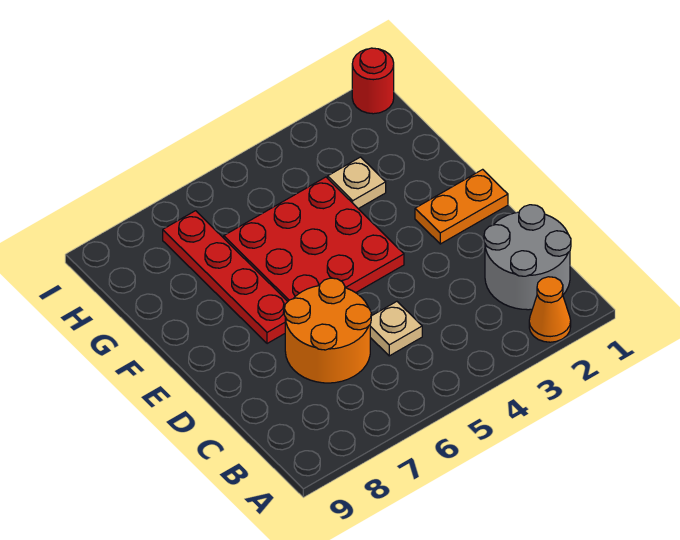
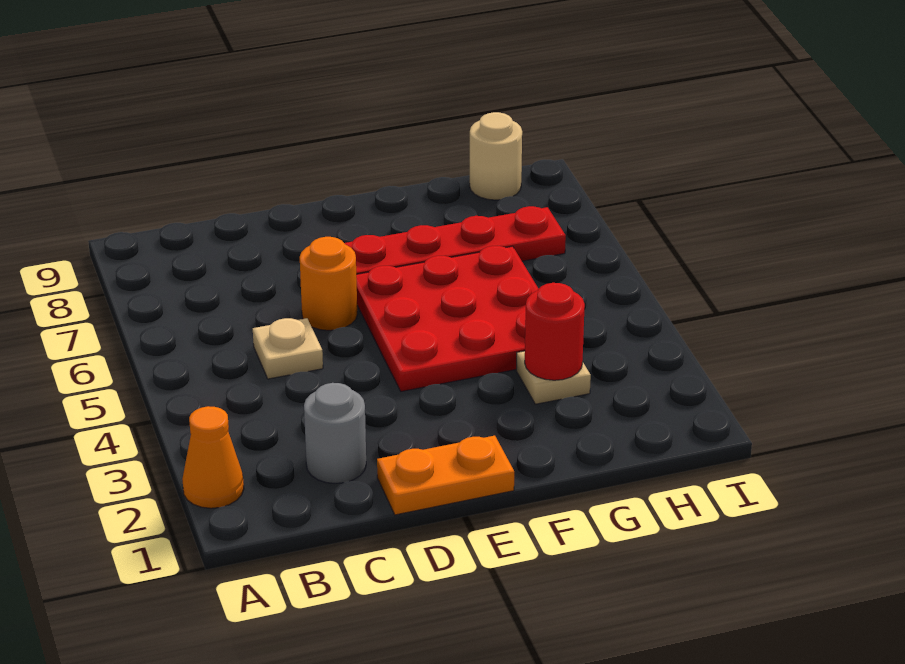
grey 2x2 round brick [484,205,571,310] -> grey 1x1 round brick [304,383,366,483]
orange 2x2 round brick [284,278,371,383] -> orange 1x1 round brick [300,237,357,330]
orange 1x2 plate [415,169,508,244] -> orange 1x2 plate turned to [377,436,514,515]
none -> tan 1x1 round brick [470,112,522,200]
red 1x1 round brick [352,48,394,114] -> red 1x1 round brick moved to [525,283,585,380]

